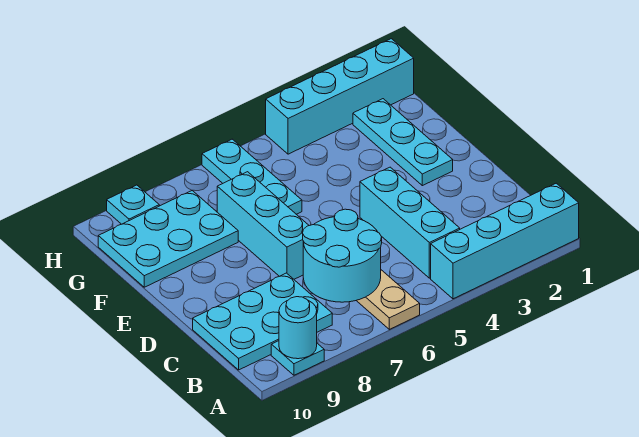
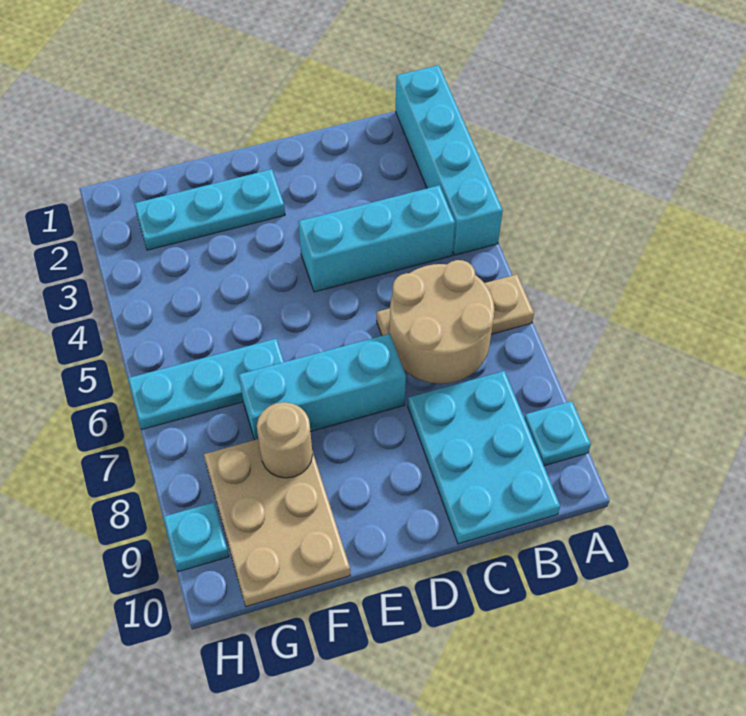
cyan 1x1 round brick [279,297,317,359] -> none
cyan 2x2 round brick [303,209,382,302] -> tan 2x2 round brick [390,260,494,384]
cyan 2x3 plate [98,191,238,287] -> tan 2x3 plate [204,439,350,606]
none -> tan 1x1 round brick [257,402,313,478]
cyan 1x4 brick [266,39,414,154] -> none

